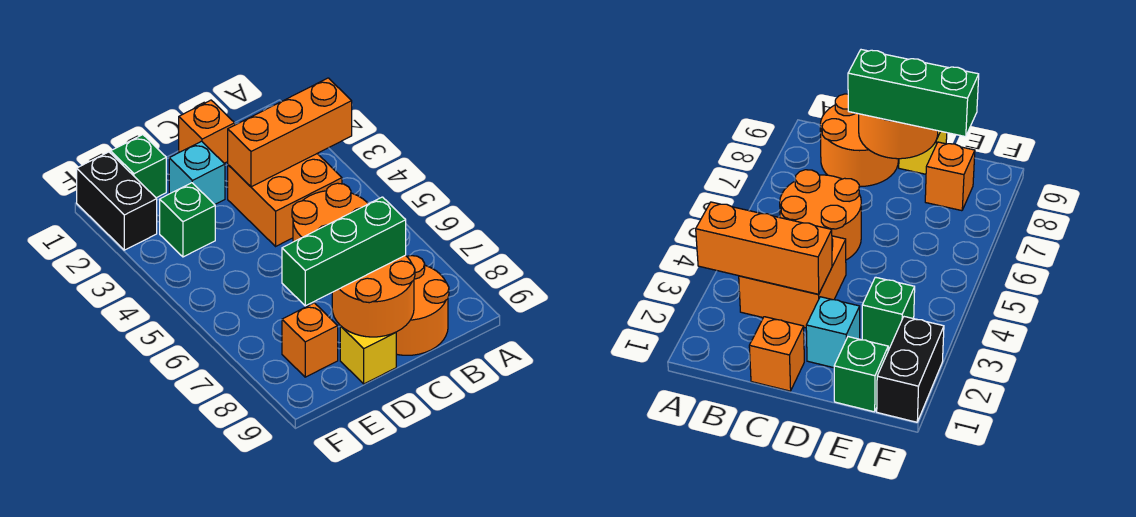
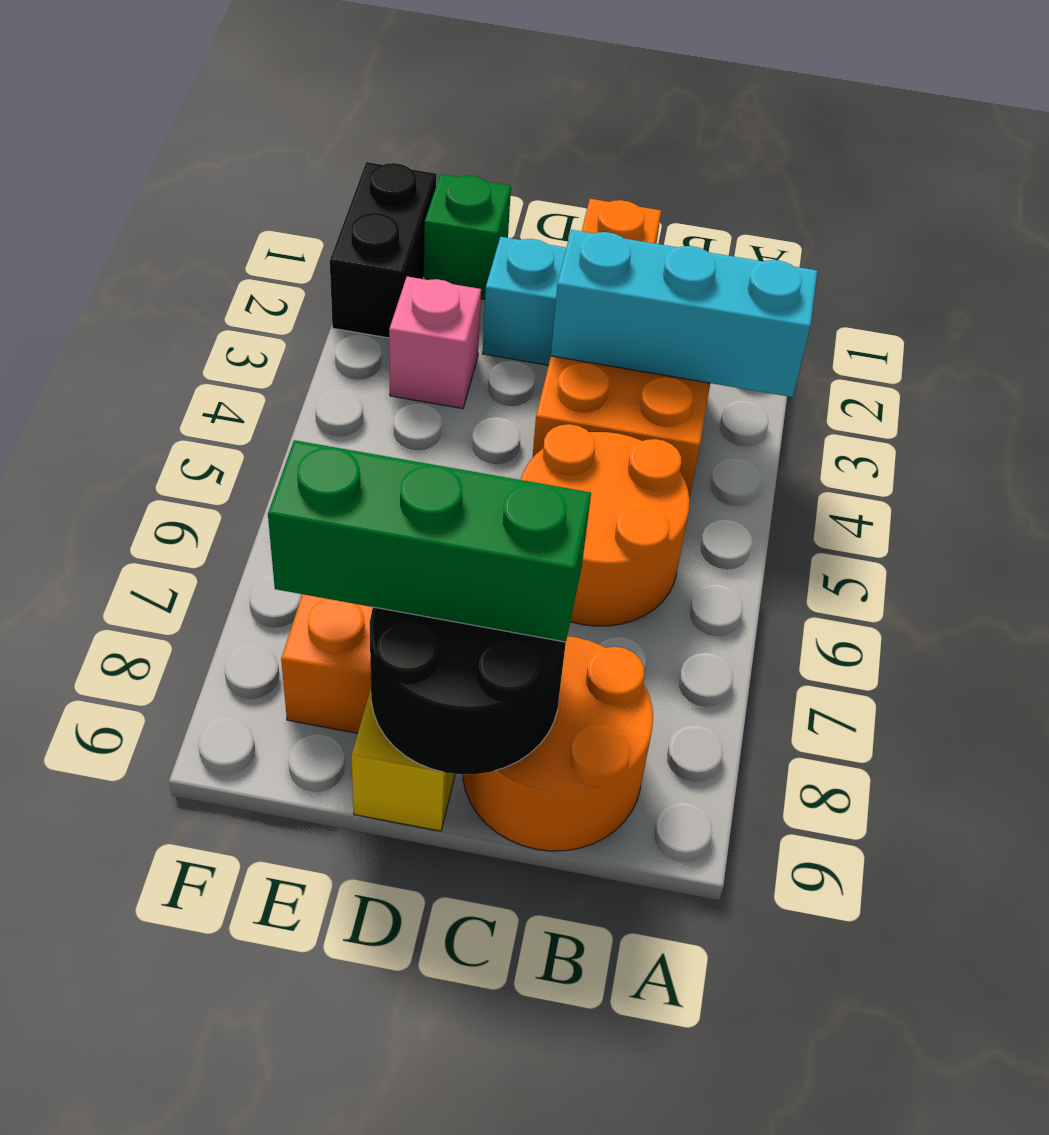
orange 1x3 brick [228,78,352,187] -> cyan 1x3 brick [551,230,817,397]
orange 2x2 round brick [332,255,415,337] -> black 2x2 round brick [370,607,566,774]
green 1x1 brick [160,183,215,257] -> pink 1x1 brick [389,277,481,409]

